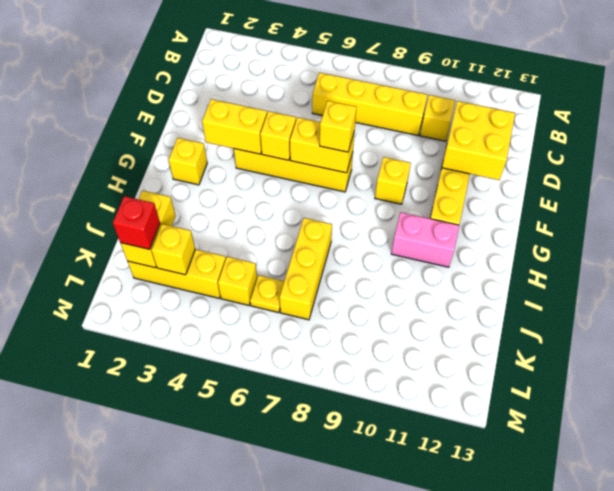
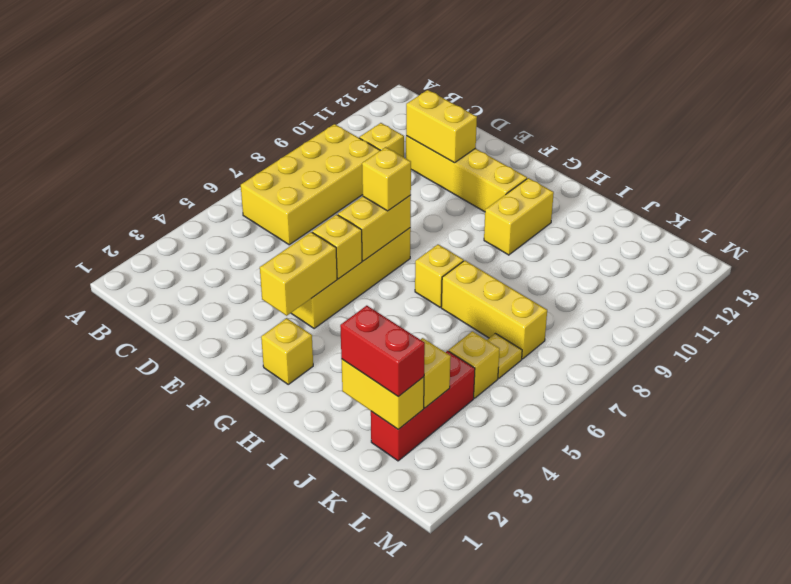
yellow 1x4 brick [312,73,427,135] -> yellow 2x4 brick [241,124,380,245]
yellow 2x2 brick [442,101,515,180] -> yellow 1x2 brick [406,90,477,163]
yellow 1x1 brick [375,157,411,204] -> yellow 1x1 brick moved to [415,244,464,307]
pink 1x2 brick [391,212,459,267] -> yellow 1x2 brick [484,178,554,255]
yellow 1x3 brick [128,249,226,298] -> red 1x3 brick [371,351,475,461]
red 1x1 brick [113,196,160,249] -> red 1x2 brick [340,306,425,397]

